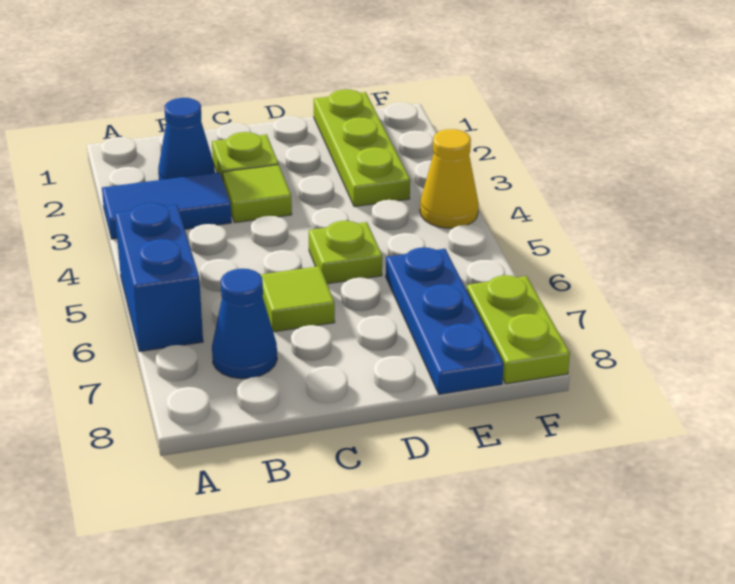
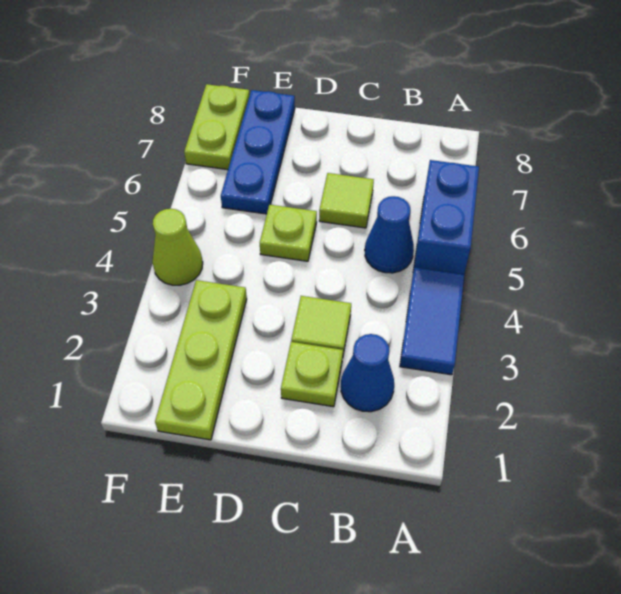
blue 1x2 tile [102,172,232,239] -> blue 1x2 tile turned to [400,267,464,375]
blue 1x1 cone [212,269,277,379] -> blue 1x1 cone moved to [365,196,414,273]
yellow 1x1 cone [420,129,479,228] -> lime 1x1 cone [152,209,203,285]

